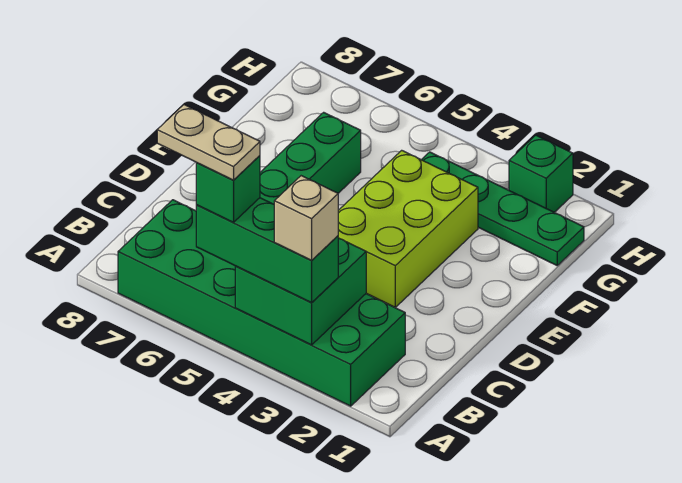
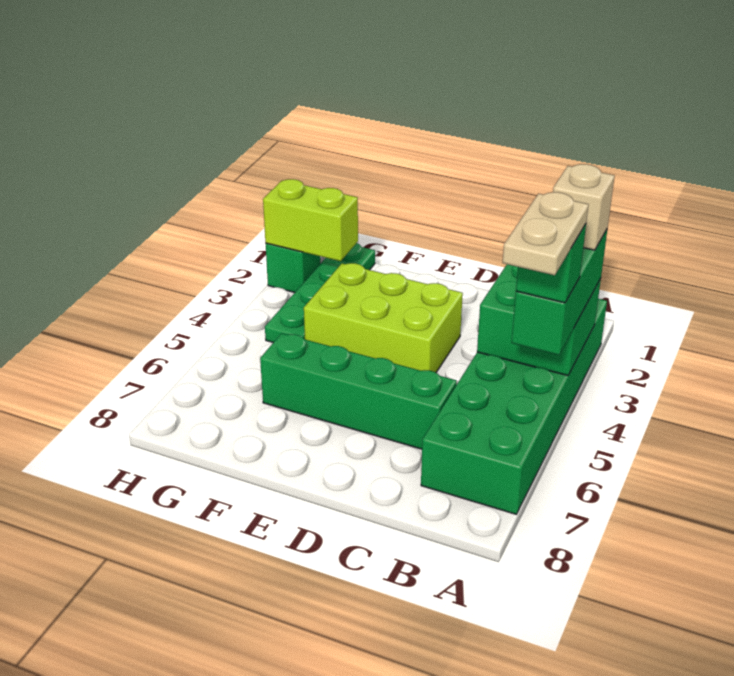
none -> lime 1x2 brick [263,179,358,261]

